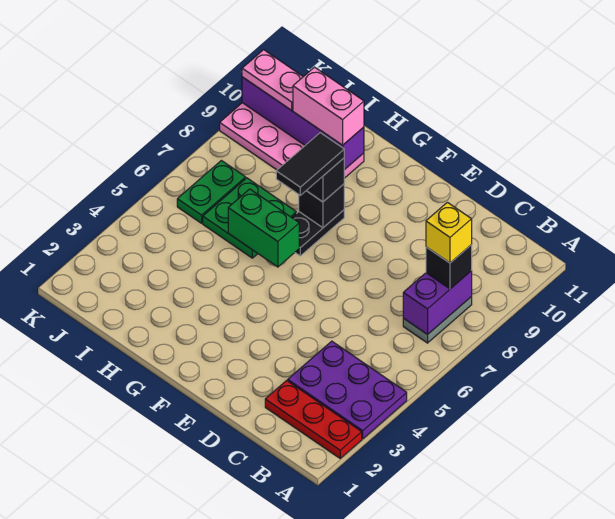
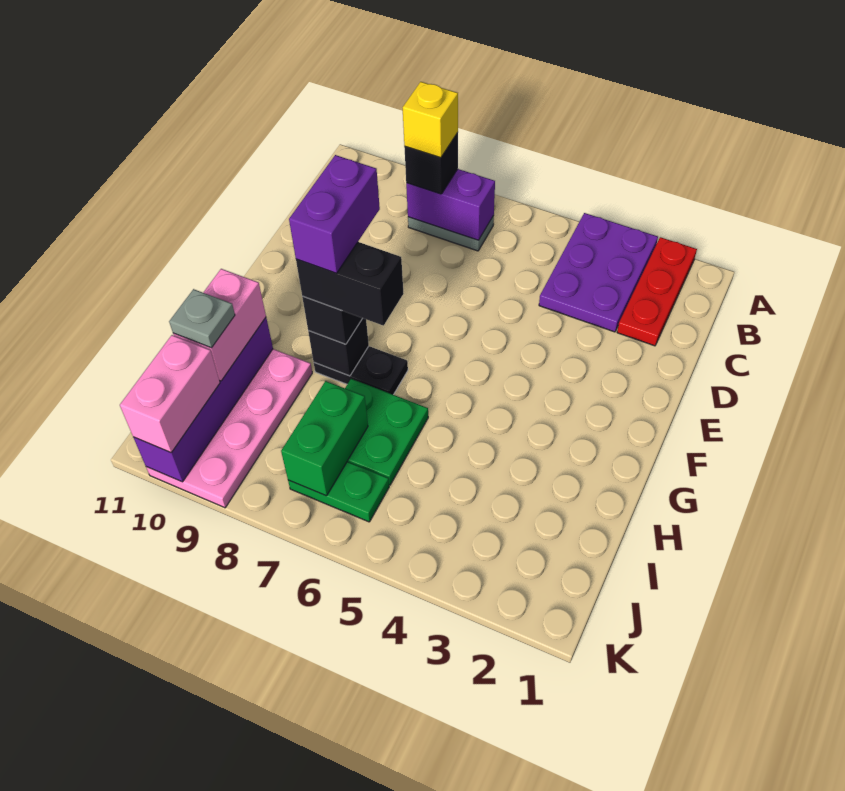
none -> purple 1x2 brick [289,155,380,273]
green 1x2 brick [228,189,299,267] -> green 1x2 brick moved to [281,381,368,496]
black 1x2 tile [276,133,344,195] -> black 1x2 brick [296,242,404,326]
none -> grey 1x1 plate [169,289,235,348]
pink 1x2 plate [242,50,303,110] -> pink 1x2 brick [120,335,220,453]

